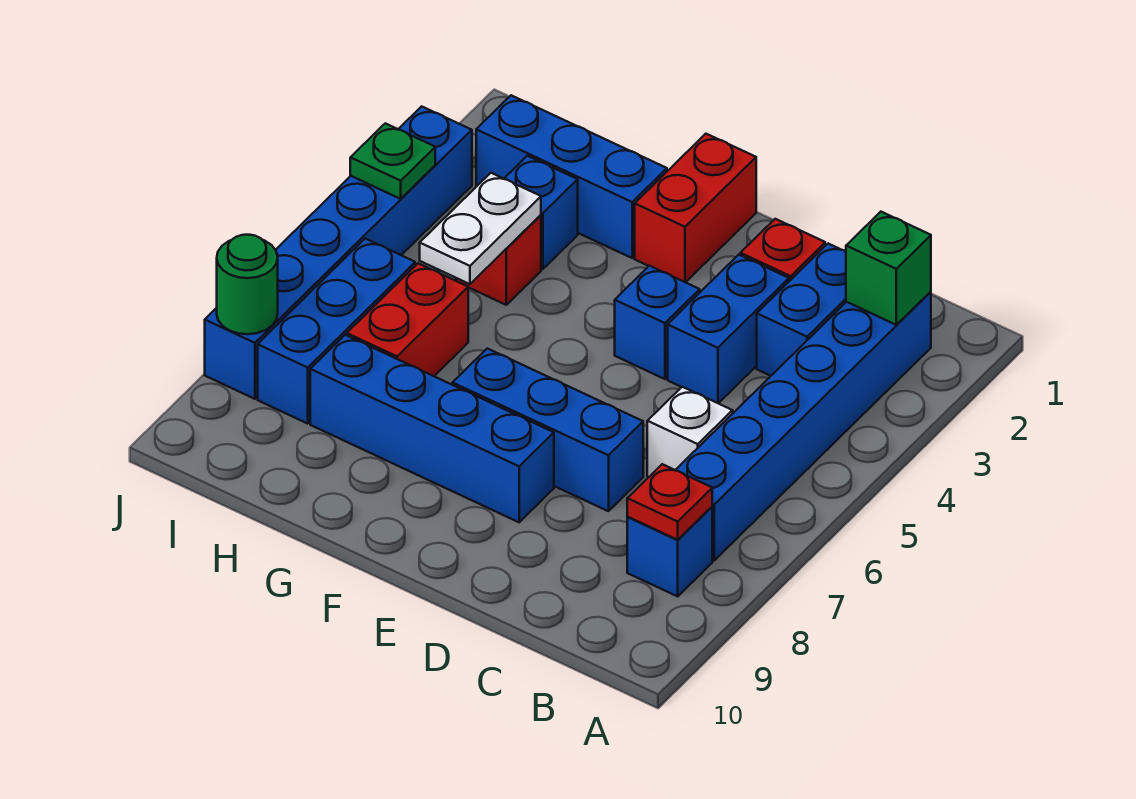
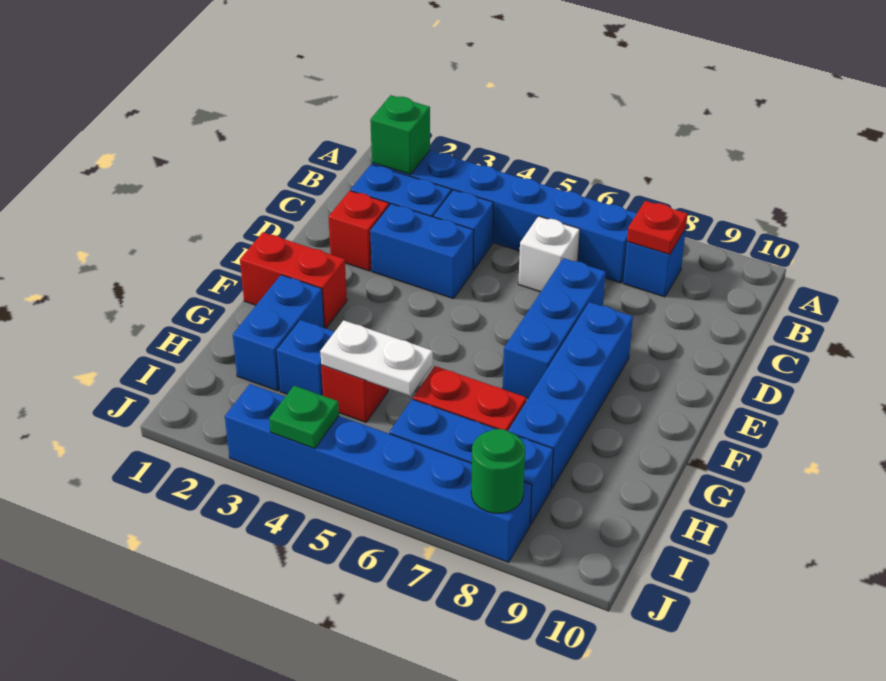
blue 1x1 brick [615,266,700,379] -> blue 1x1 brick moved to [434,190,493,270]
blue 1x3 brick [476,95,667,258] -> blue 1x2 brick [233,275,324,391]

